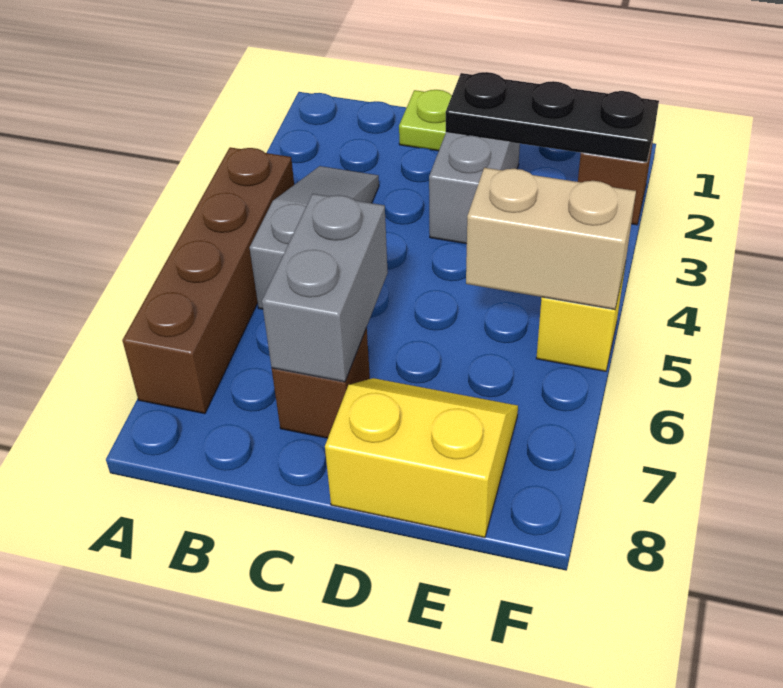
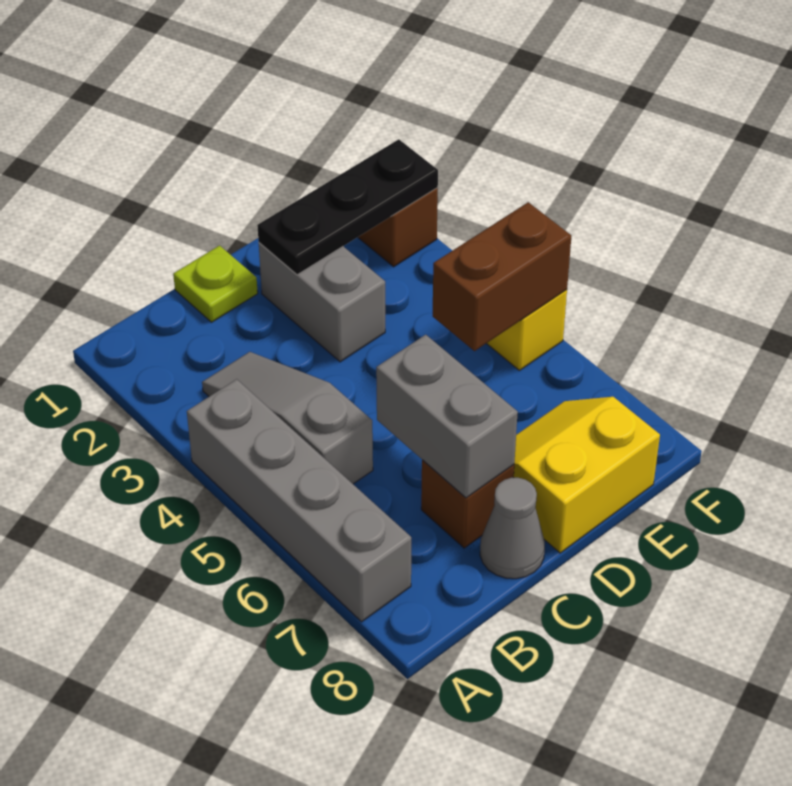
brown 1x4 brick [122,147,294,414] -> grey 1x4 brick [187,379,411,622]
none -> grey 1x1 cone [480,478,545,579]
tan 1x2 brick [466,168,636,309] -> brown 1x2 brick [433,202,571,351]

